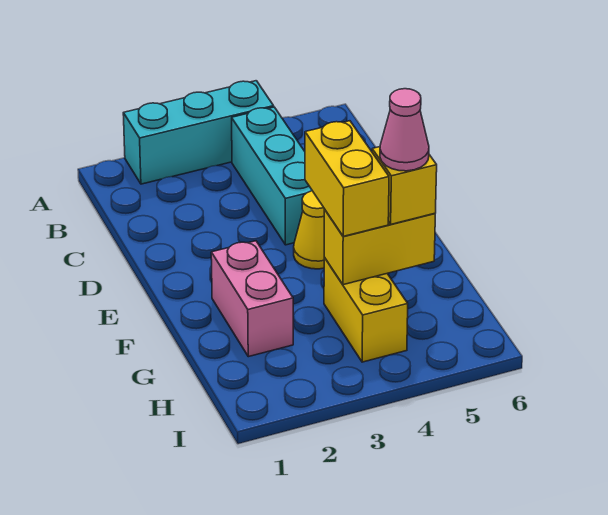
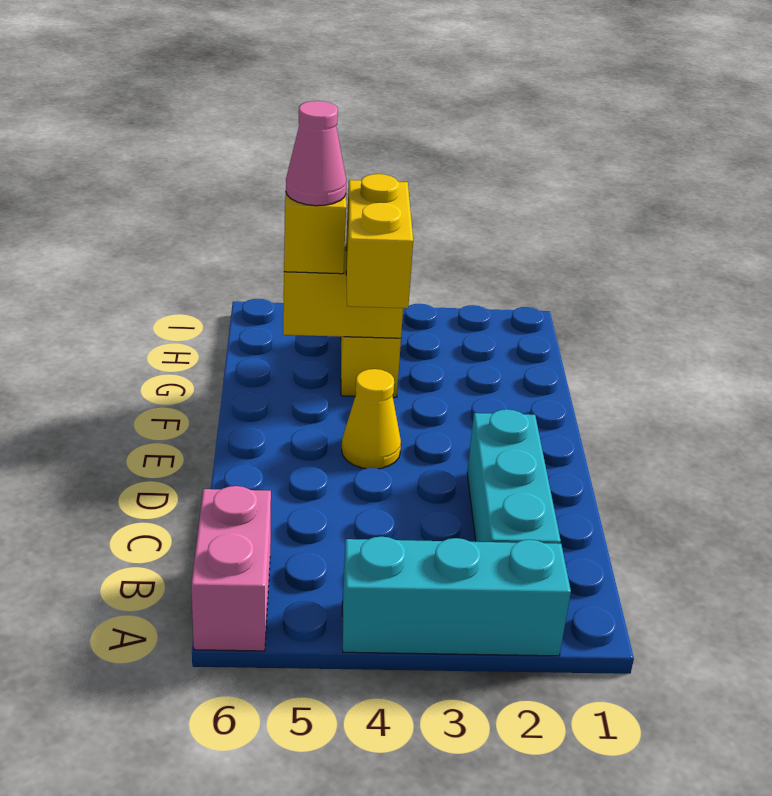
cyan 1x3 brick [232,107,312,245] -> cyan 1x3 brick moved to [467,409,561,544]
pink 1x2 brick [211,241,293,357] -> pink 1x2 brick moved to [191,486,271,651]

